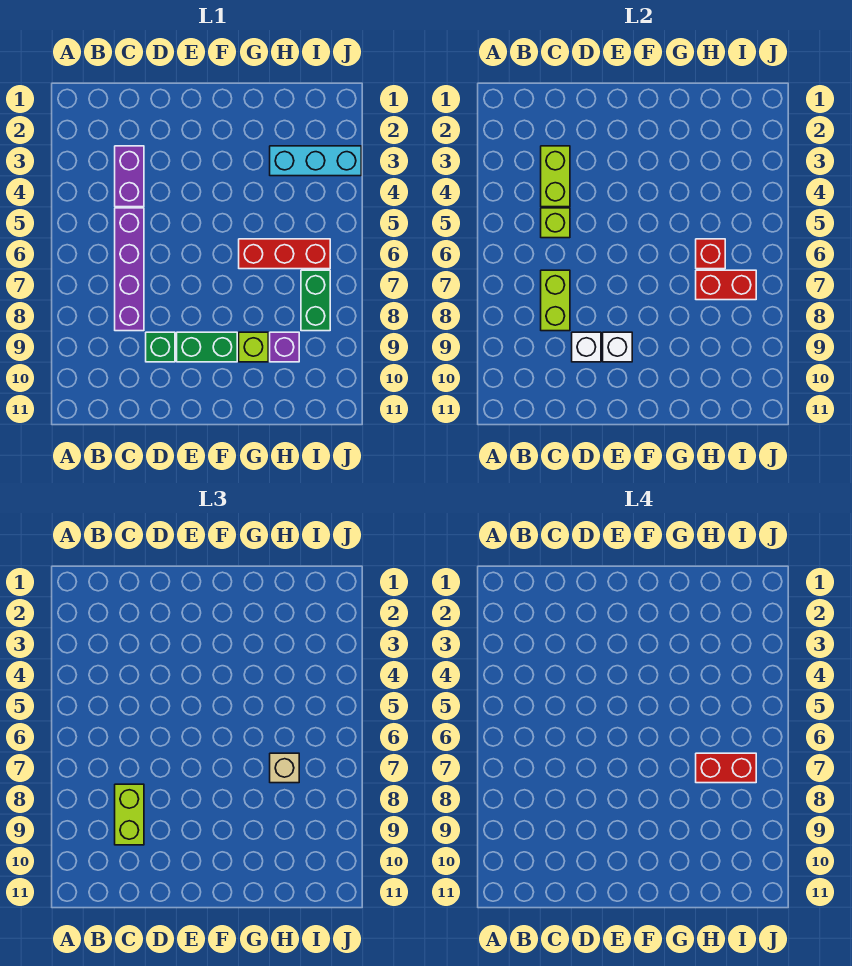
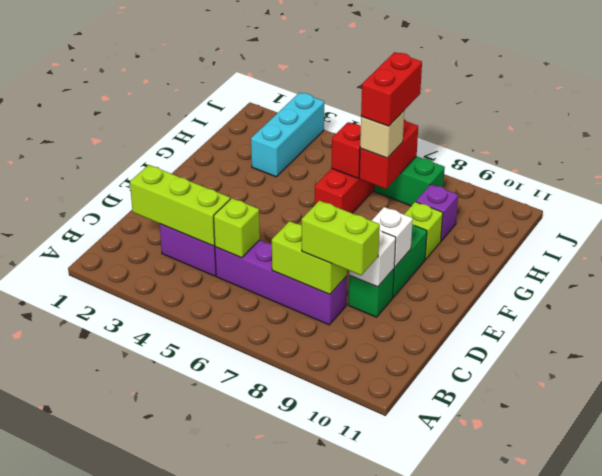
lime 1x2 brick [541,146,570,207] -> lime 1x3 brick [130,165,230,246]

